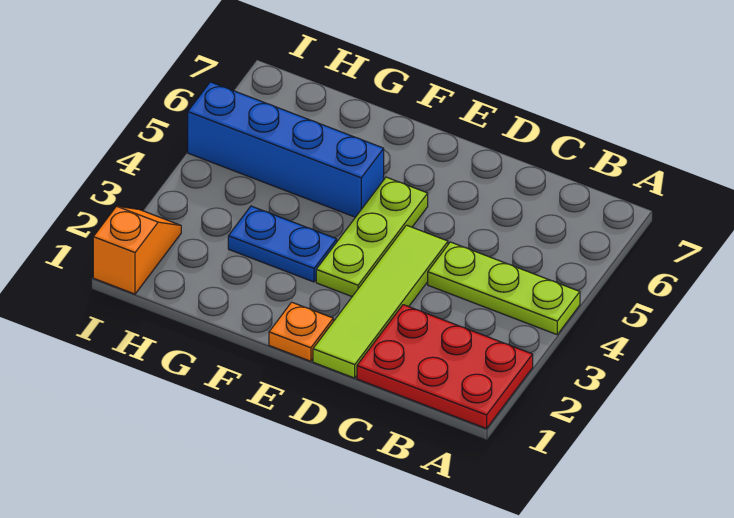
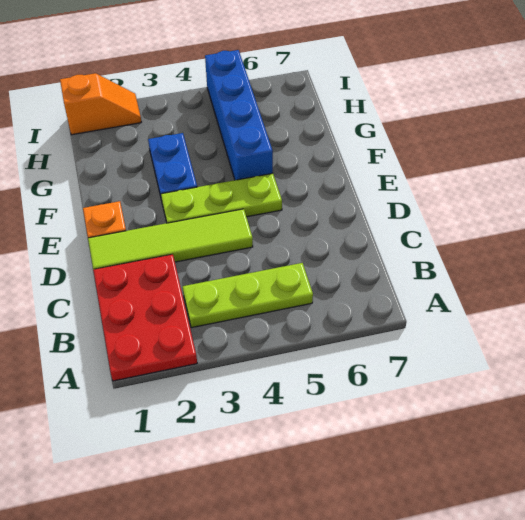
lime 1x3 plate [428,242,580,335] -> lime 1x3 plate turned to [183,263,313,328]

